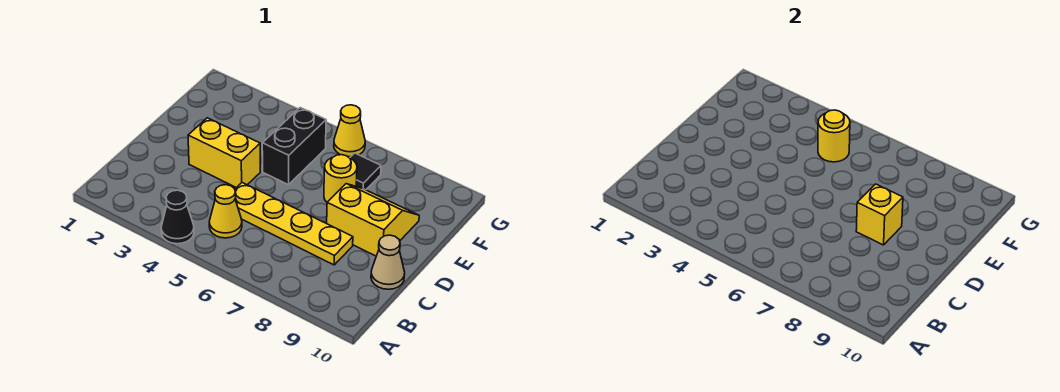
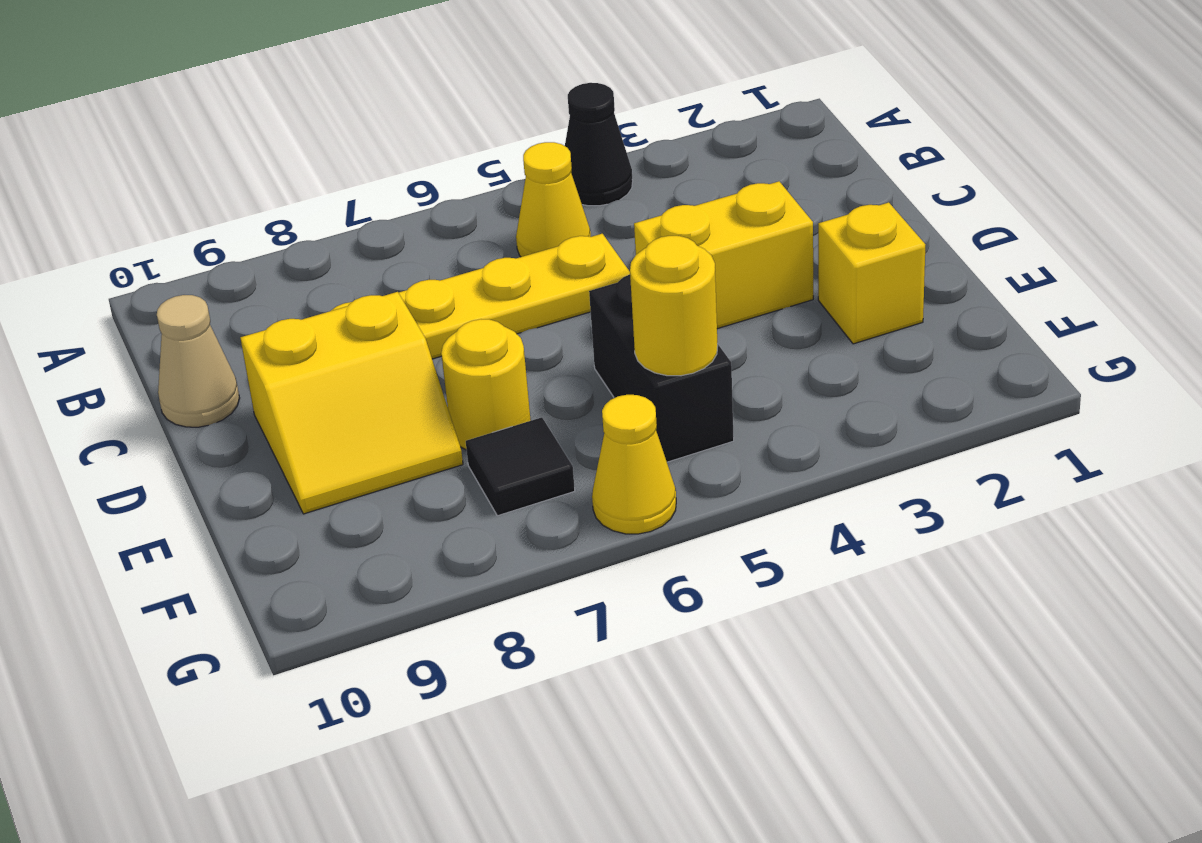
yellow 1x1 brick [856,184,903,245] -> yellow 1x1 brick moved to [818,202,925,344]

